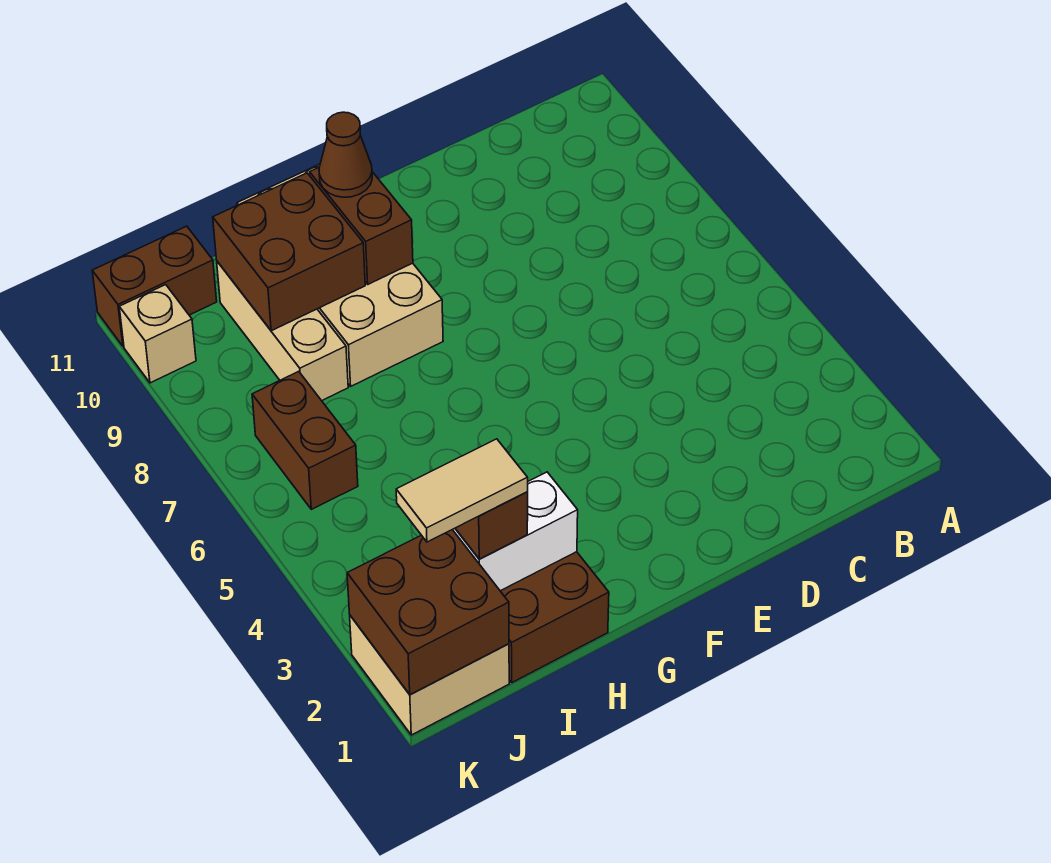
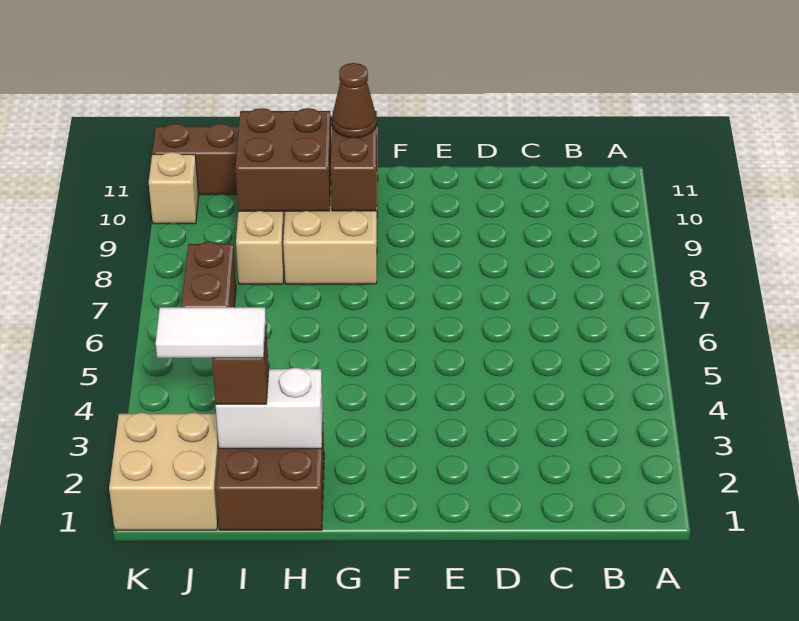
tan 1x2 tile [396,439,528,542] -> white 1x2 tile [156,307,266,358]
brown 2x2 brick [347,530,509,695] -> none

